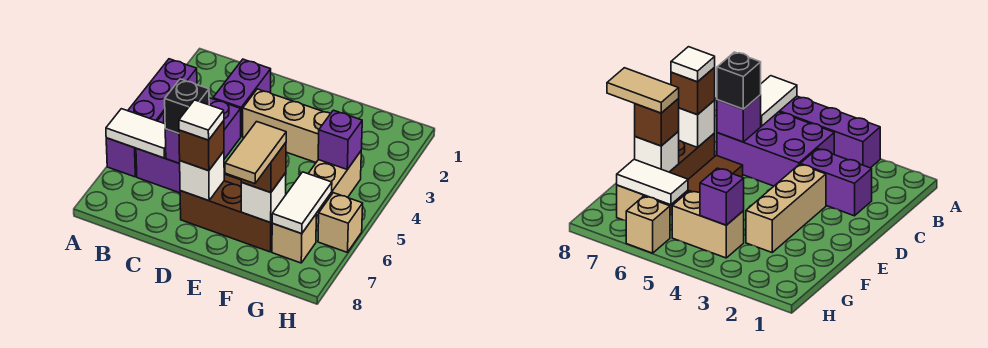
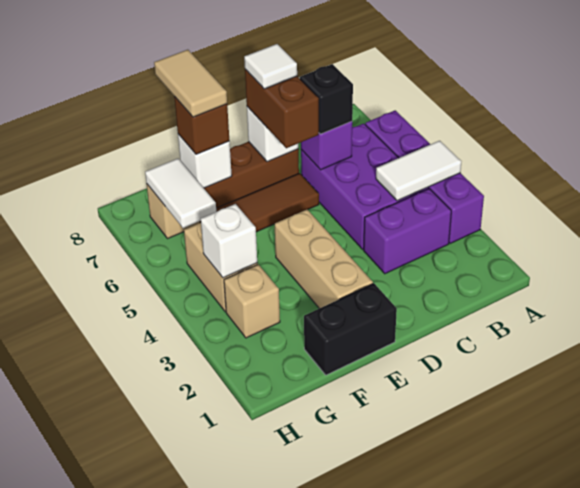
white 1x2 tile [106,109,166,158] -> white 1x2 tile moved to [376,141,461,201]
purple 1x2 brick [213,59,271,136] -> purple 1x2 brick turned to [364,189,451,274]
tan 1x3 brick [243,89,330,162] -> tan 1x3 brick turned to [275,209,373,308]
brown 1x1 brick [179,121,224,171] -> brown 1x2 brick [245,69,319,148]
none -> black 1x2 brick [304,283,397,375]
purple 1x1 brick [318,110,362,169] -> white 1x1 brick [201,204,257,278]
tan 1x1 brick [318,193,363,252] -> tan 1x1 brick moved to [224,264,280,338]

